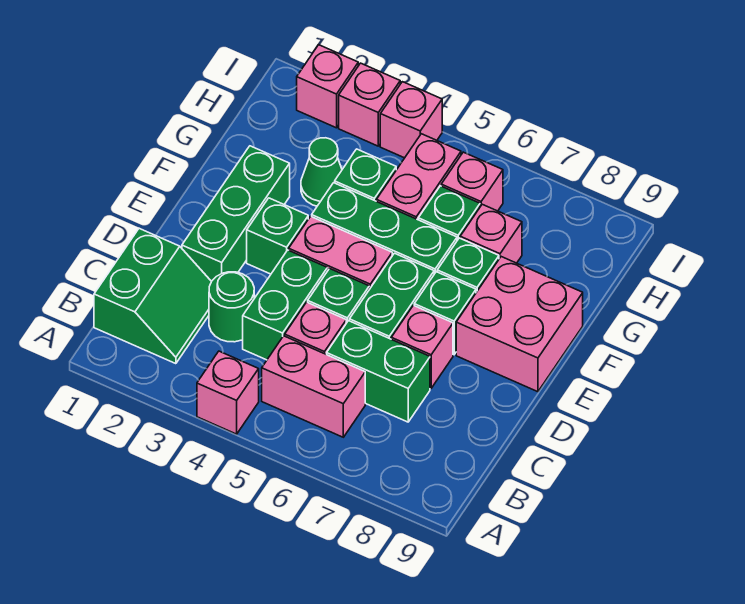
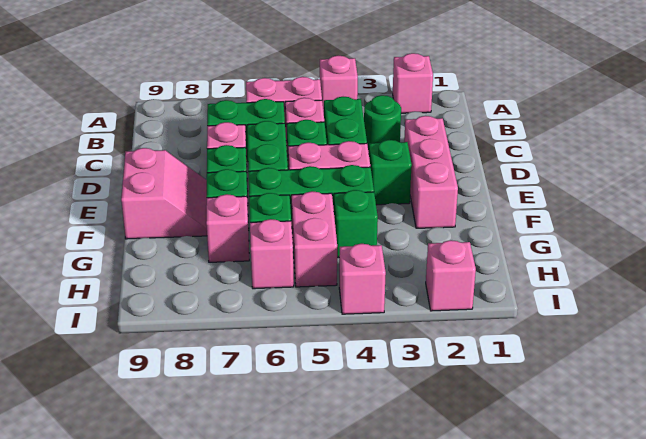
green 2x2 slope [94,229,211,364] -> none
green 1x3 brick [182,146,290,281] -> pink 1x3 brick [404,116,458,228]
pink 2x2 brick [456,257,583,392] -> pink 2x2 slope [121,148,207,239]
green 1x1 cone [301,138,342,206] -> none
pink 1x1 brick [339,63,400,146] -> pink 1x1 brick moved to [393,53,433,113]

